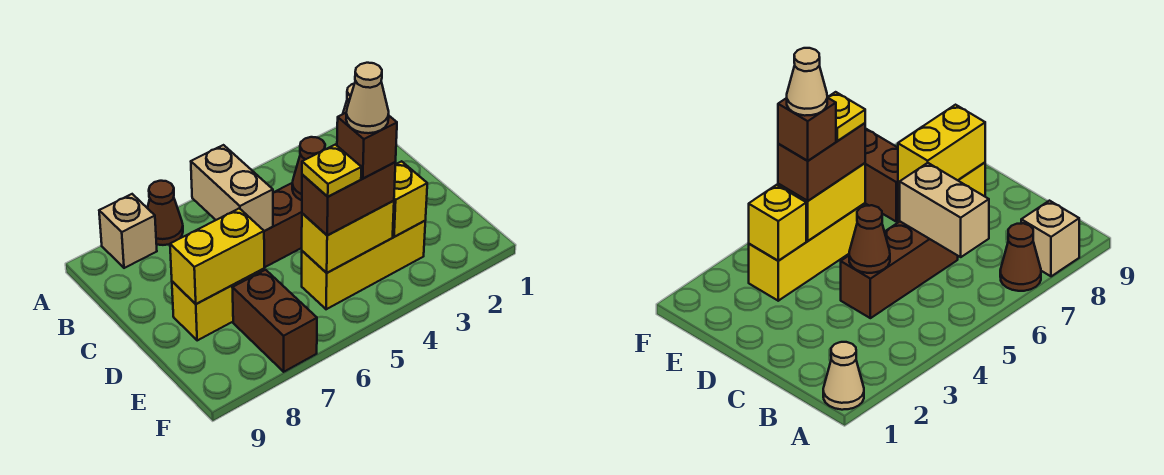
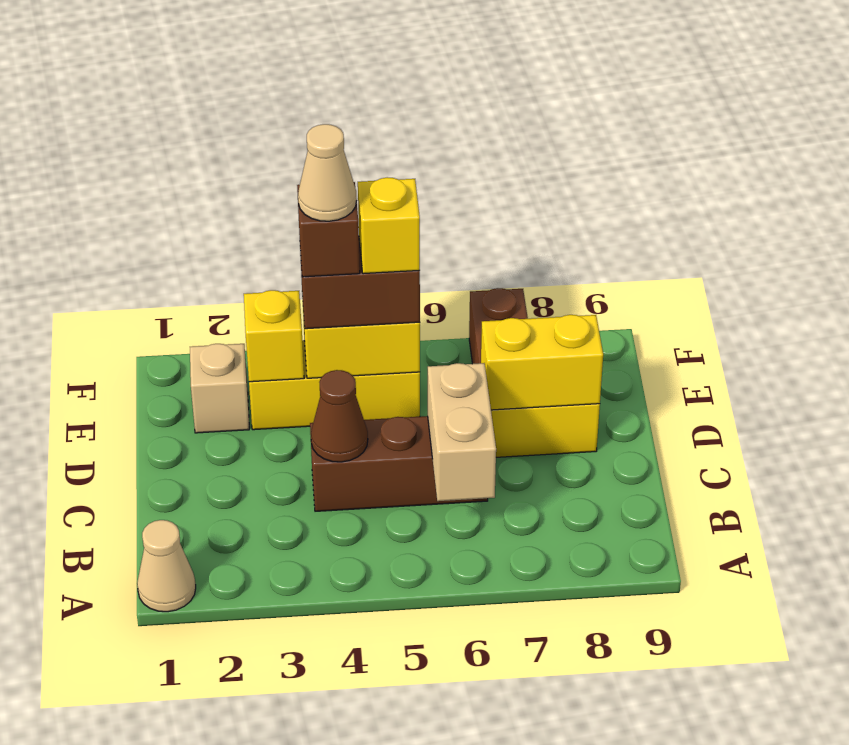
brown 1x1 cone [148,181,183,245] -> none
tan 1x1 brick [99,194,157,268] -> tan 1x1 brick moved to [190,344,249,433]
yellow 1x1 plate [302,145,361,197] -> yellow 1x1 brick [358,177,420,274]

